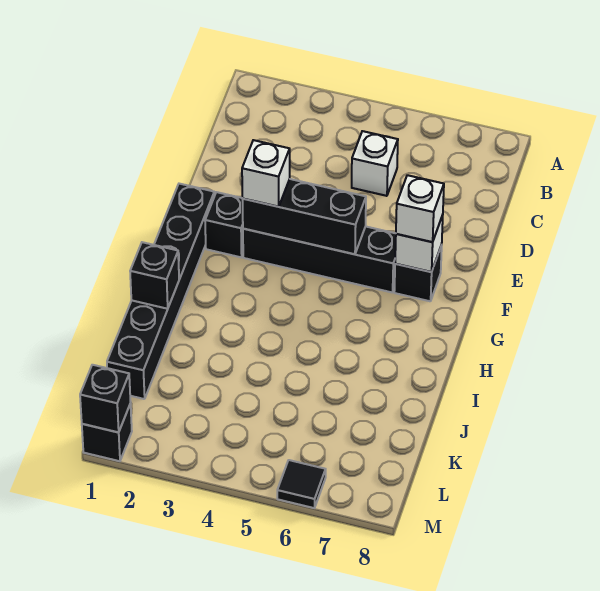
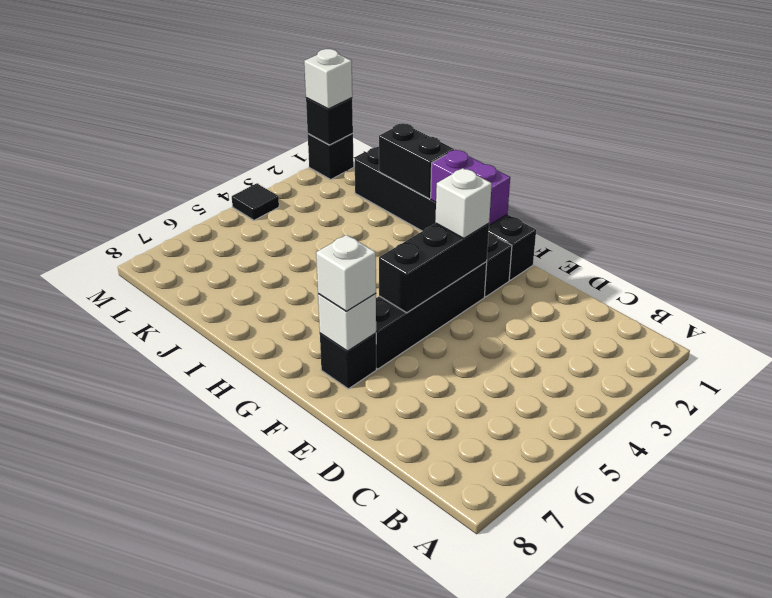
white 1x1 brick [352,131,398,196] -> white 1x1 brick moved to [304,49,352,109]
none -> purple 1x2 brick [431,150,510,225]
black 1x1 brick [130,242,179,309] -> black 1x2 brick [379,123,454,199]
black 1x1 tile [277,460,326,508] -> black 1x1 tile moved to [232,183,279,220]

